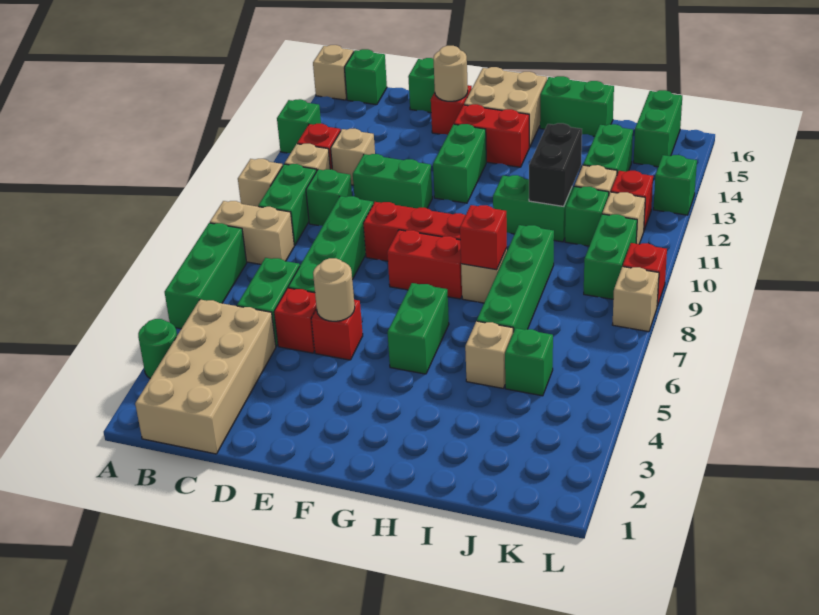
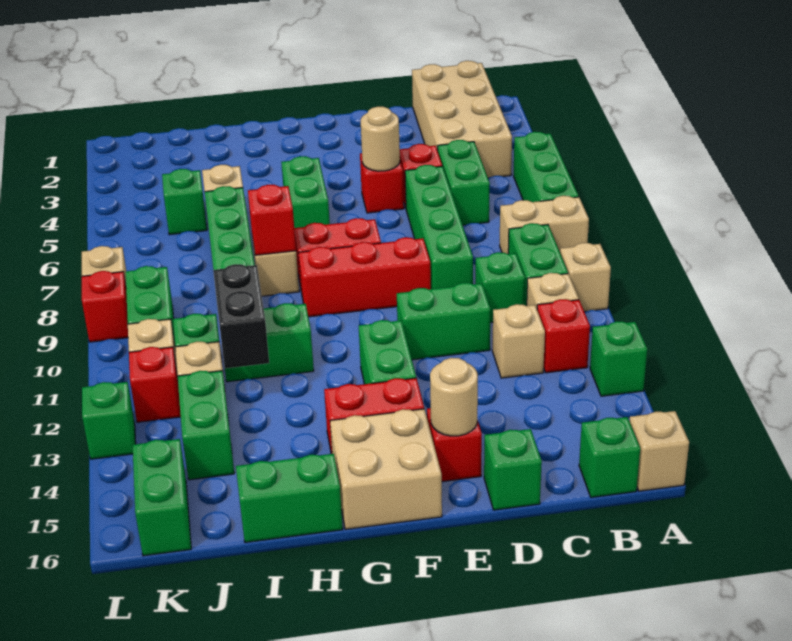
green 1x1 round brick [138,319,177,379] -> none

